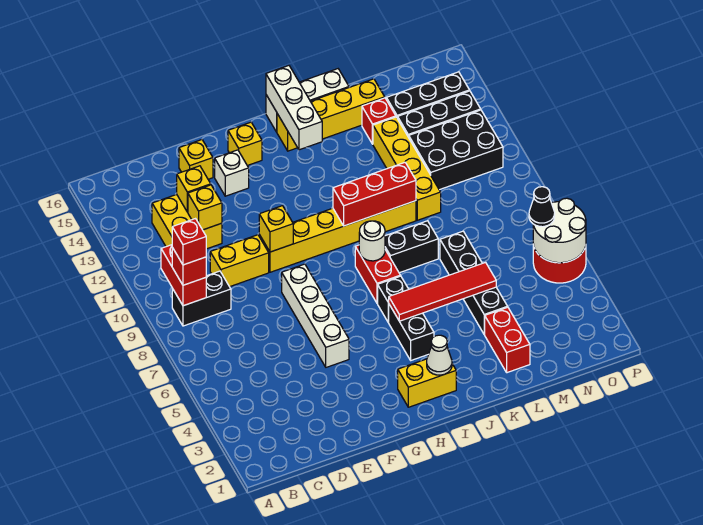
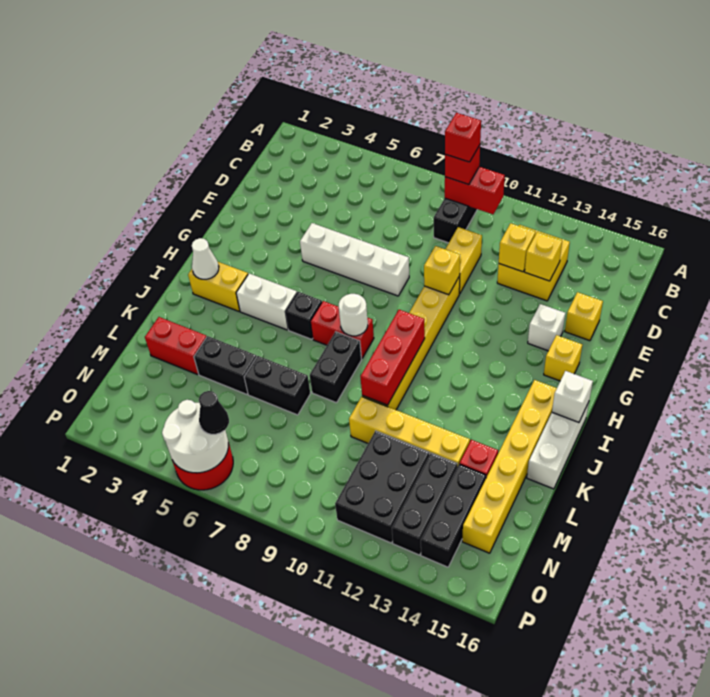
yellow 1x2 brick [398,359,456,407] -> yellow 1x2 brick turned to [188,262,248,311]
black 1x2 brick [388,305,434,360] -> white 1x2 brick [236,274,297,330]
red 1x4 tile [388,262,496,321] -> none
white 1x3 brick [266,66,322,150] -> white 1x1 brick [552,371,593,422]
yellow 1x4 brick [277,79,385,151] -> yellow 1x6 brick [462,380,557,553]

